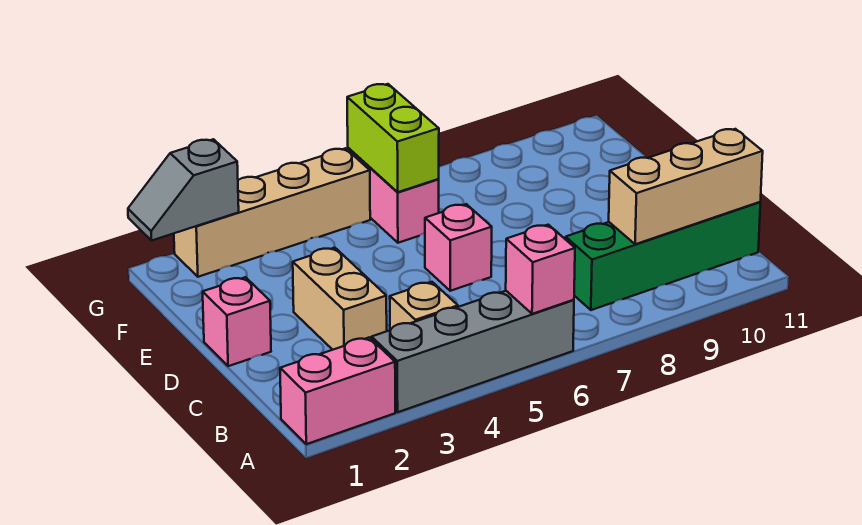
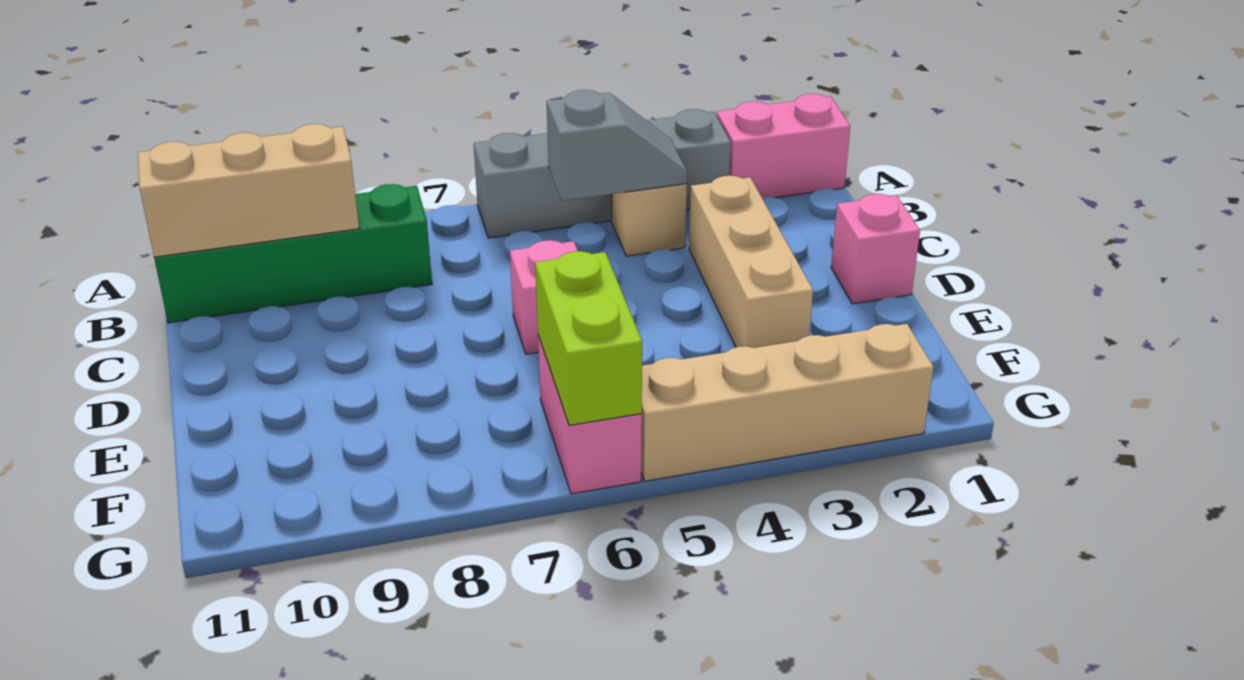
pink 1x1 brick [506,225,575,314] -> none
tan 1x2 brick [293,248,387,350] -> tan 1x3 brick [689,176,813,348]
grey 1x2 slope [128,139,239,241] -> grey 1x2 slope moved to [547,90,687,201]

